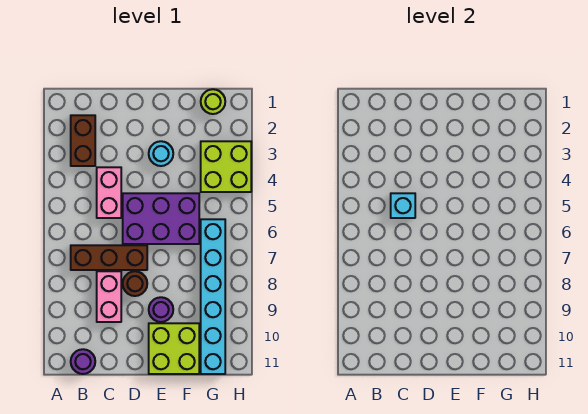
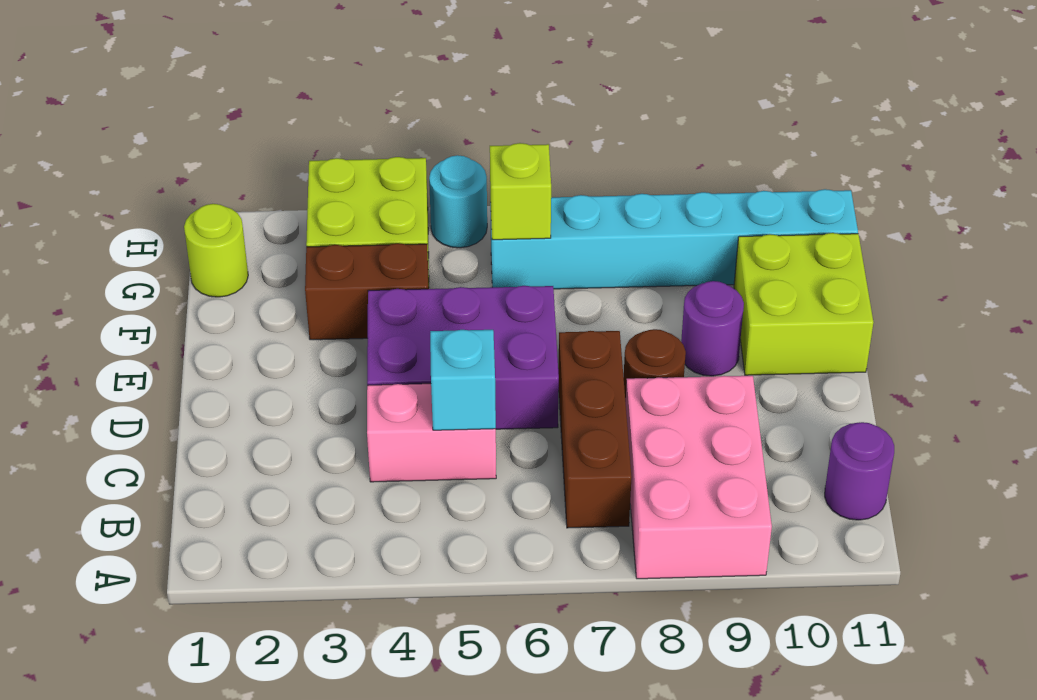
brown 1x2 brick [71,115,95,166] -> brown 1x2 brick moved to [305,243,429,340]
pink 1x2 brick [97,271,121,322] -> pink 2x3 brick [626,376,772,579]
purple 2x3 brick [123,193,199,244] -> purple 2x3 brick turned to [367,286,559,429]
cyan 1x1 round brick [149,141,173,166] -> cyan 1x1 round brick moved to [429,155,487,248]
none -> lime 1x1 brick [490,143,551,240]

